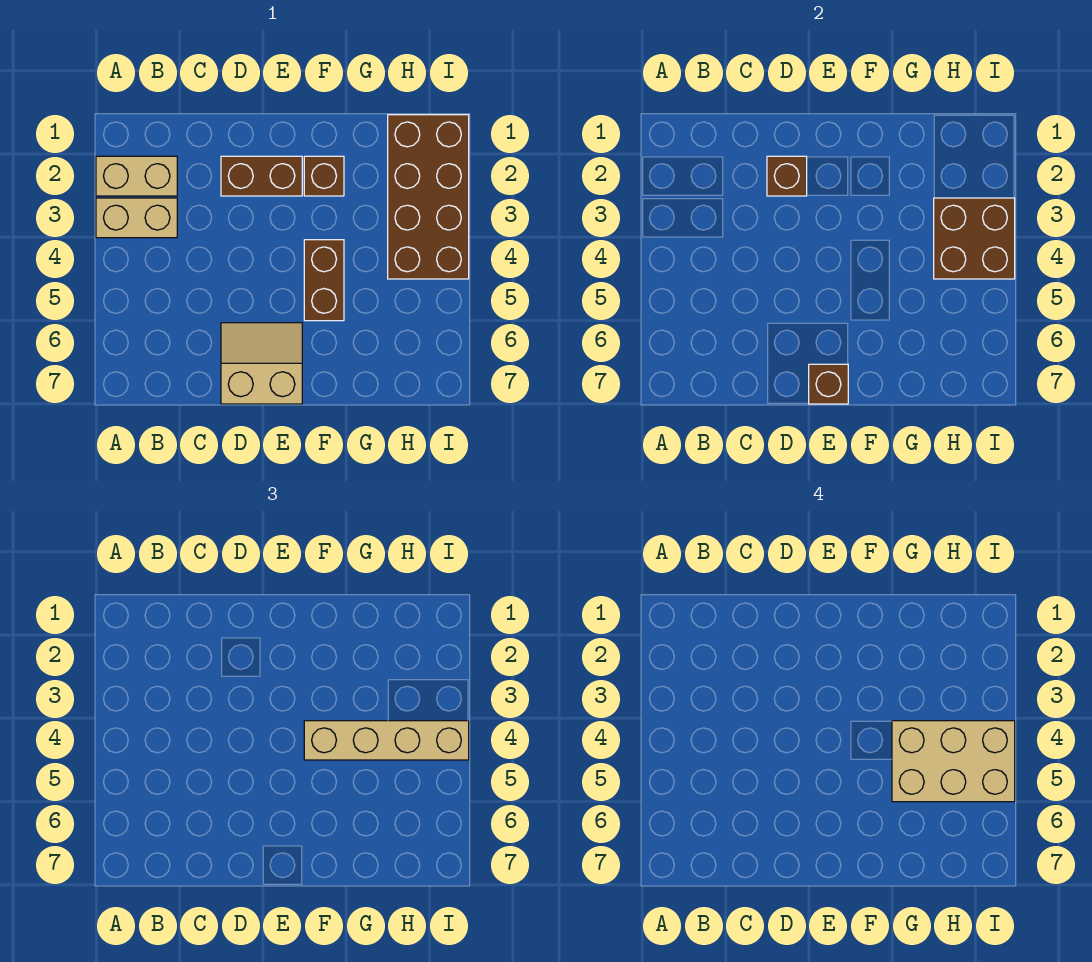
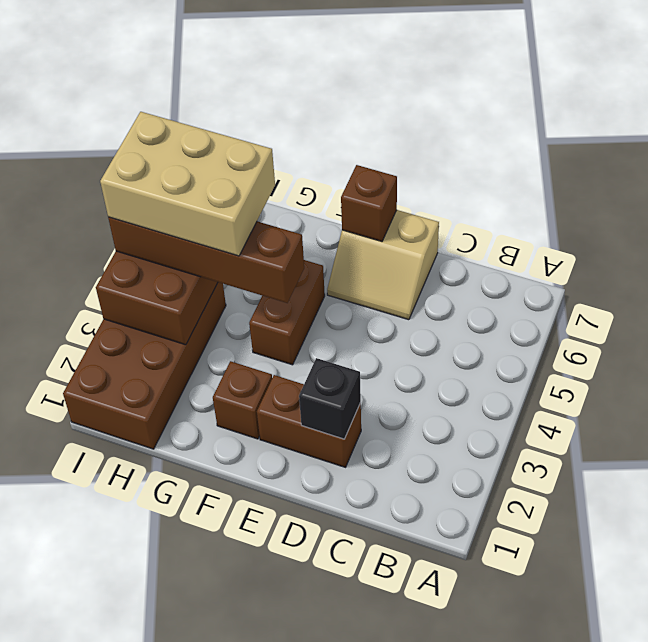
tan 1x2 brick [96,156,177,196] -> none
tan 1x2 brick [96,198,177,238] -> none
brown 1x1 brick [767,156,807,196] -> black 1x1 brick [299,358,361,439]
tan 1x4 brick [304,721,469,760] -> brown 1x4 brick [108,217,304,303]

